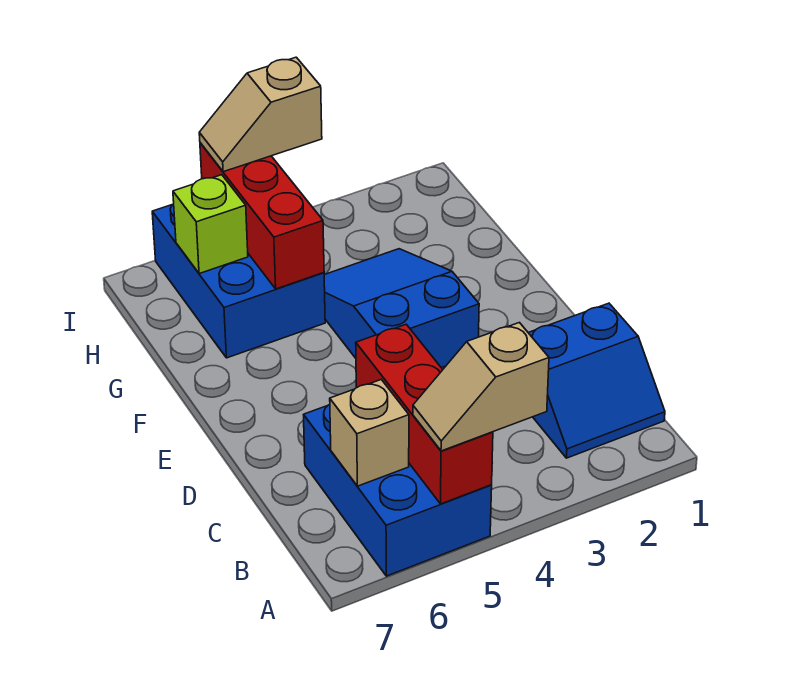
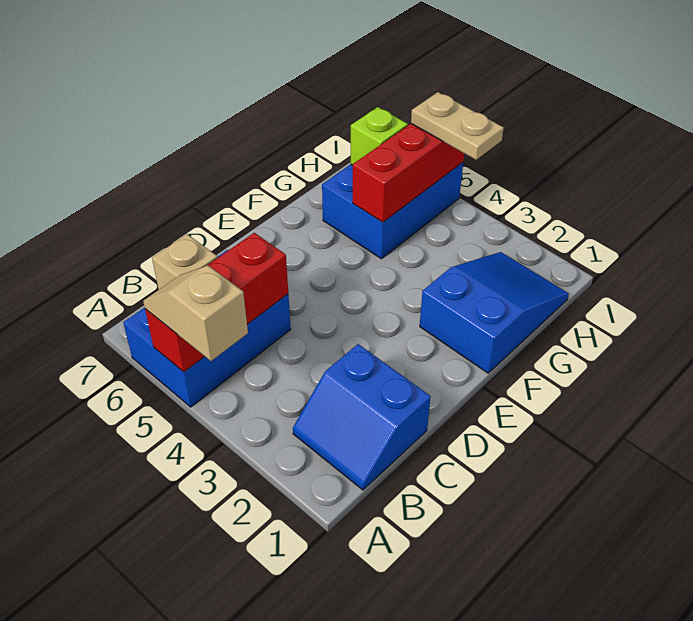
blue 2x3 slope [324,249,479,368] -> blue 2x3 slope moved to [420,252,569,373]
tan 1x2 slope [199,57,322,172] -> tan 1x2 plate [411,92,504,160]

